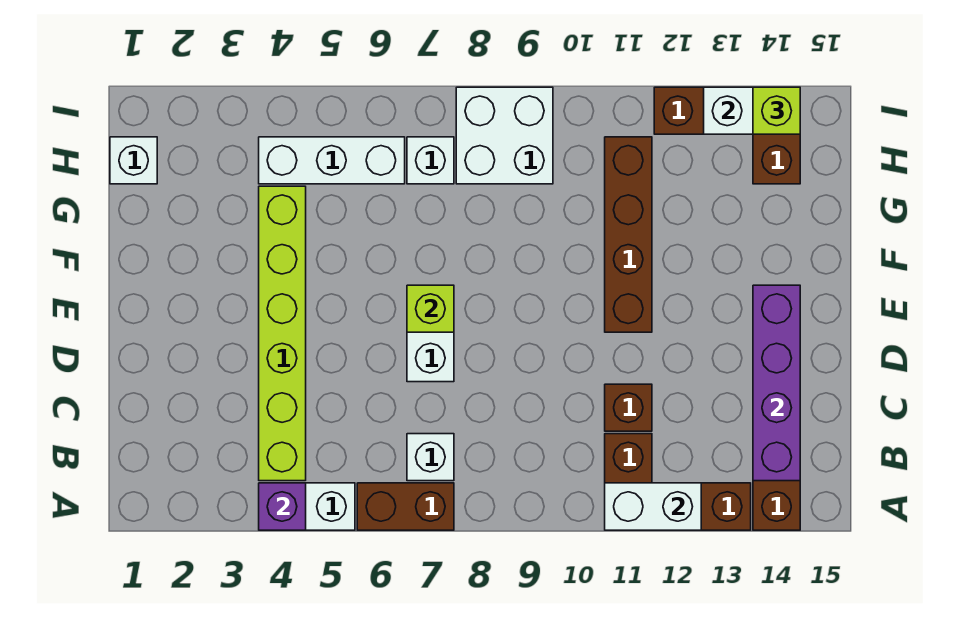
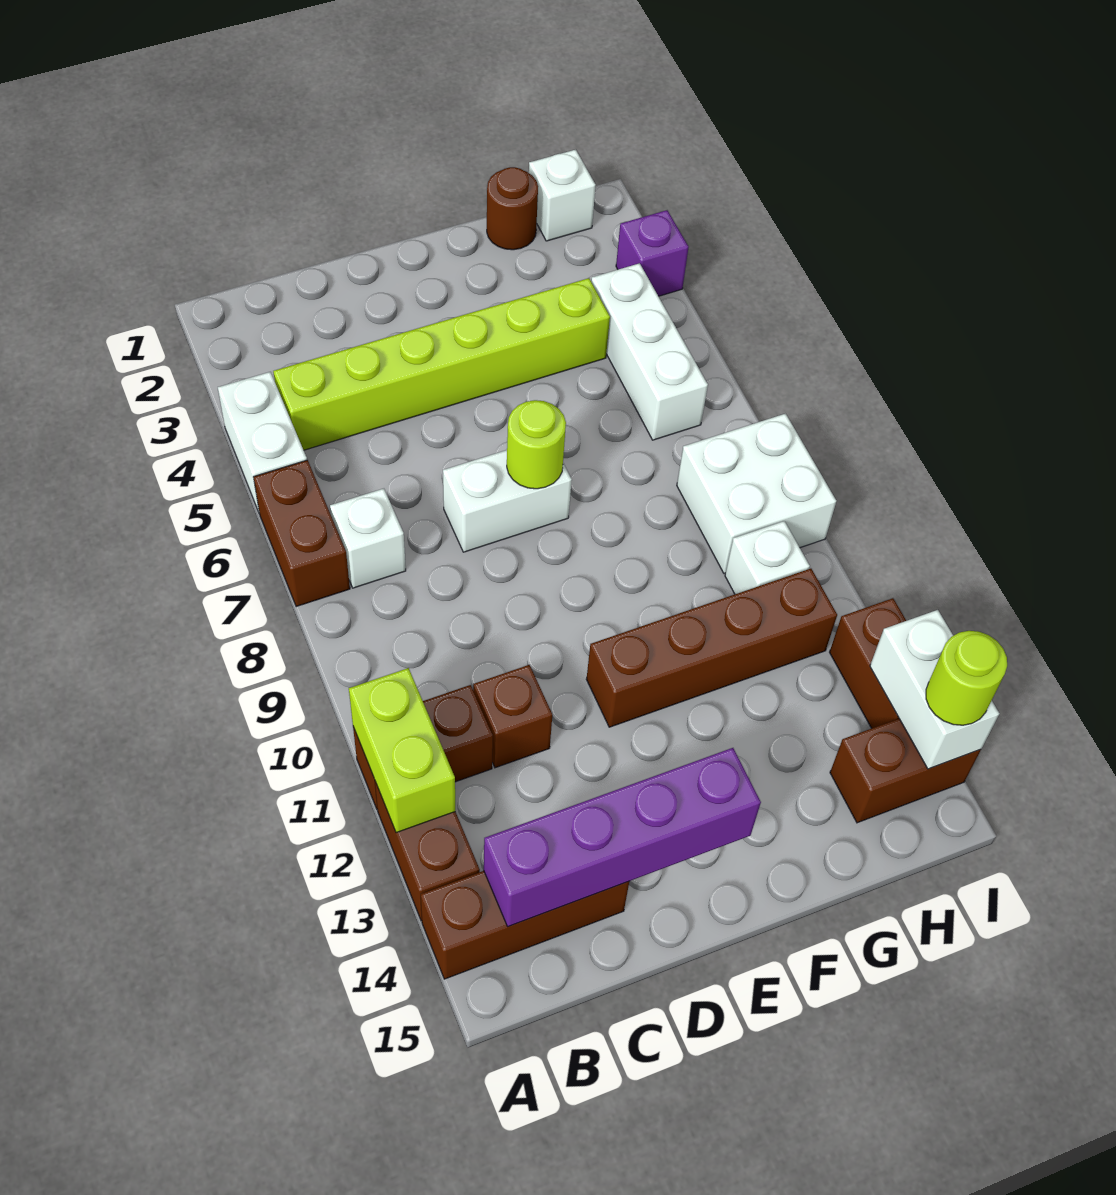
purple 1x1 brick [259,483,306,530] -> purple 1x1 brick moved to [616,210,689,296]
white 1x2 brick [605,483,701,530] -> lime 1x2 brick [349,668,455,833]
lime 1x1 brick [407,285,454,332] -> lime 1x1 round brick [507,400,566,489]
none -> brown 1x1 round brick [487,167,538,250]
white 1x1 brick [407,137,454,184] -> white 1x1 brick moved to [725,521,810,594]
lime 1x1 brick [753,87,800,134] -> lime 1x1 round brick [926,631,1007,725]

